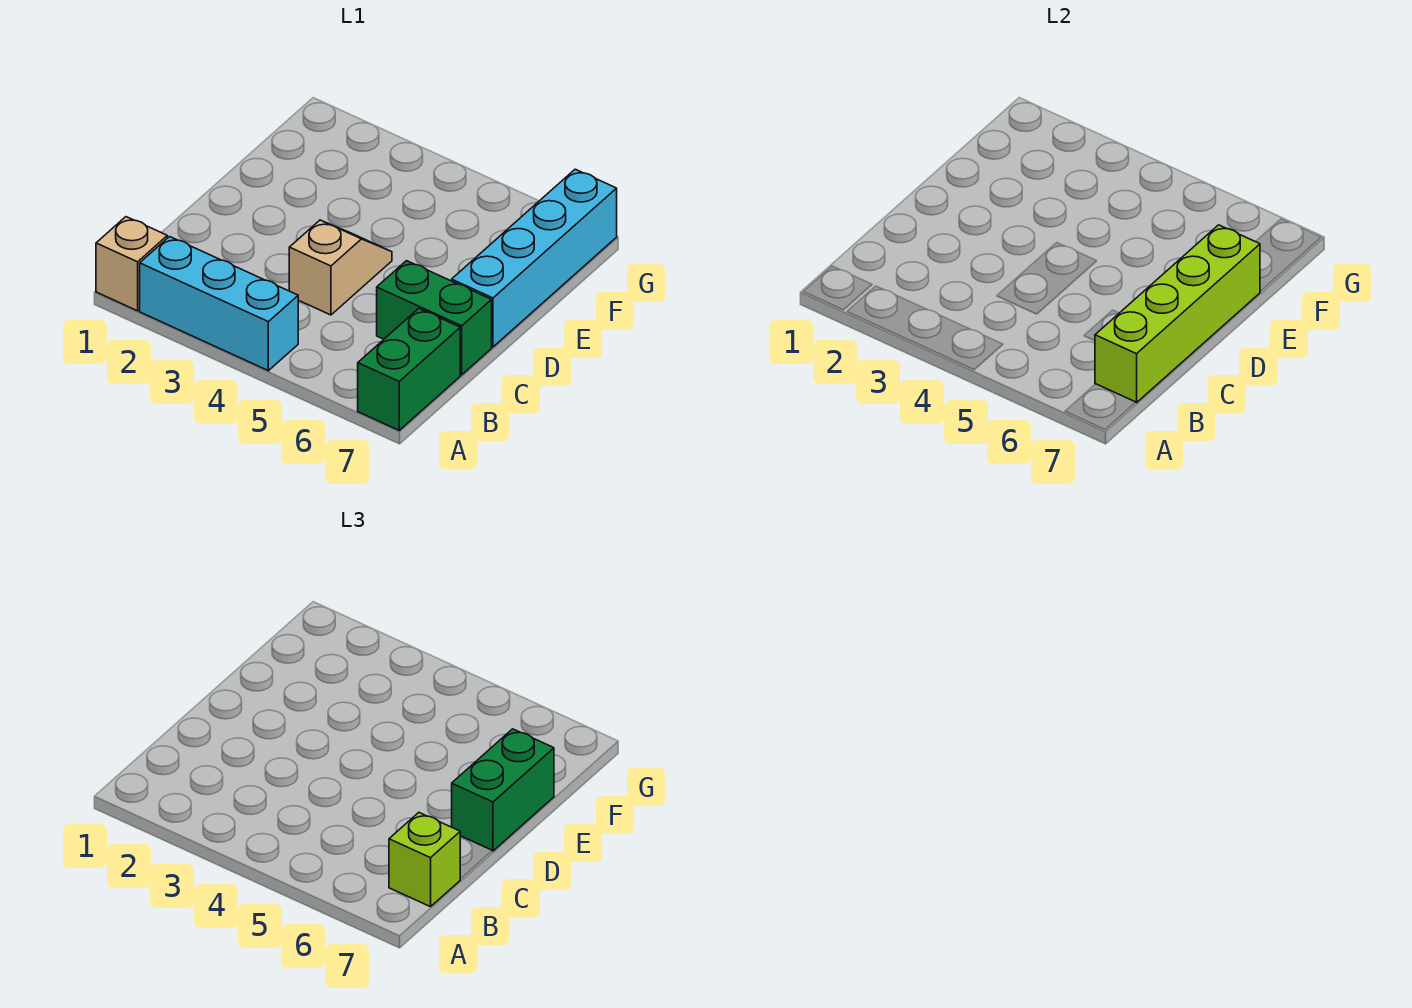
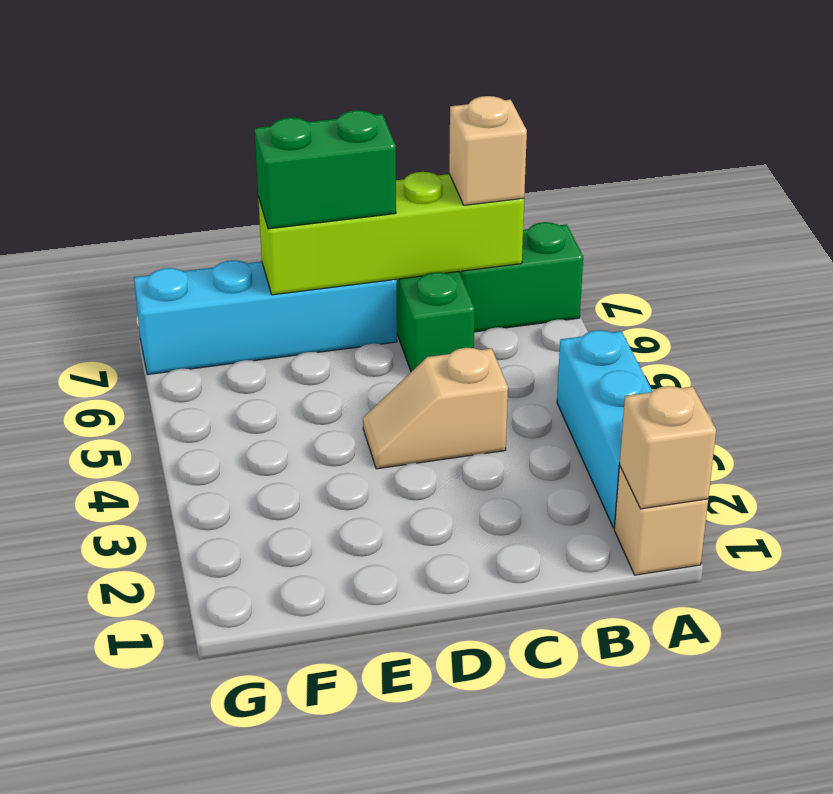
none -> tan 1x1 brick [620,386,716,509]
lime 1x1 brick [389,813,460,907] -> tan 1x1 brick [449,96,527,205]

